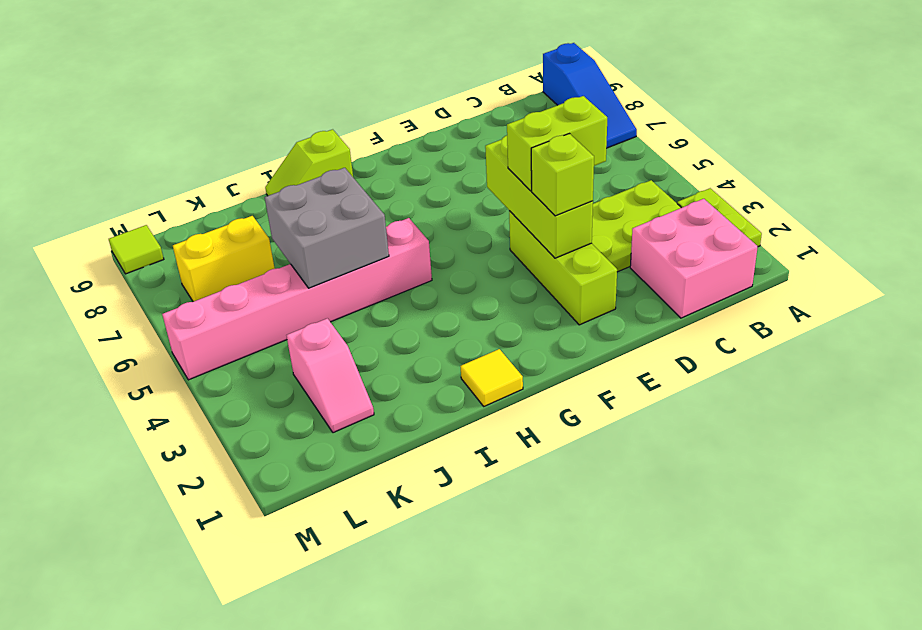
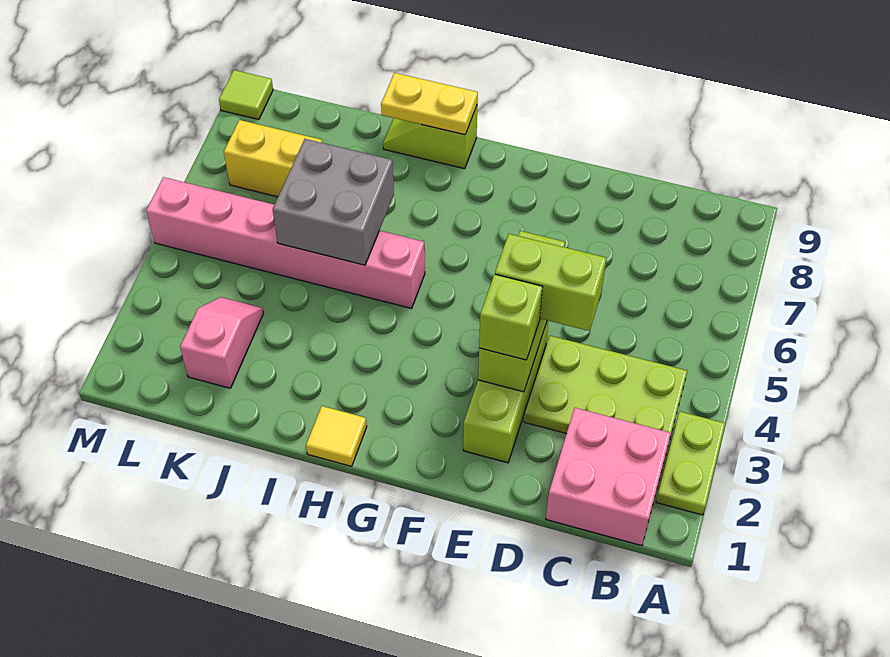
blue 1x3 slope [543,43,637,148] -> none
none -> yellow 1x2 plate [381,73,478,135]
pink 1x2 slope [287,318,374,433] -> pink 1x2 slope turned to [180,297,263,388]

